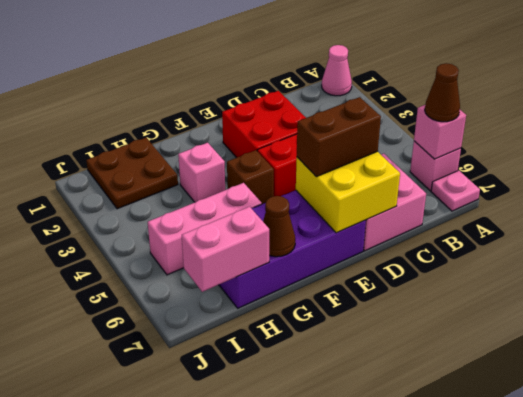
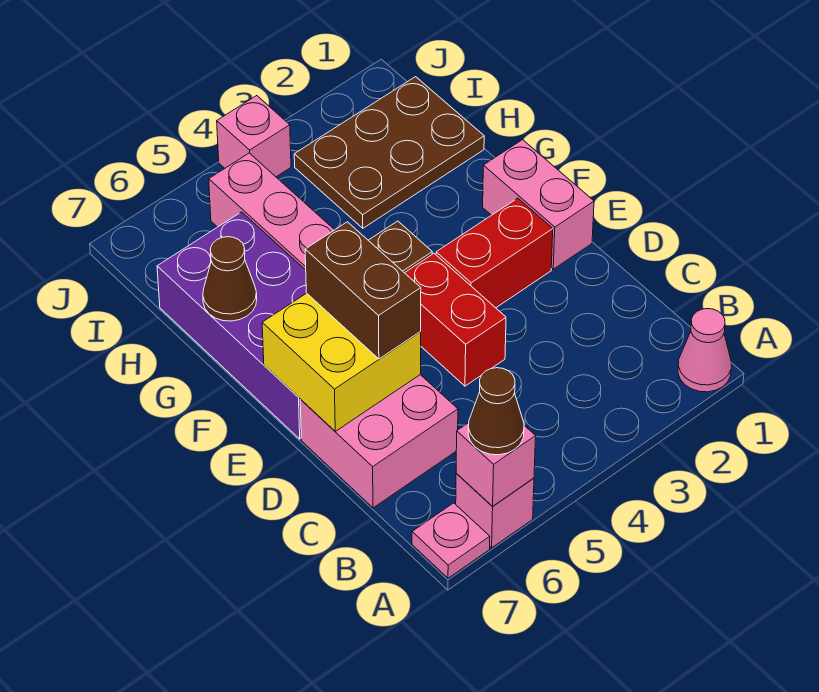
red 2x2 brick [222,91,306,158] -> red 1x2 brick [436,198,553,308]
pink 1x1 brick [178,143,225,202] -> pink 1x1 brick moved to [217,96,291,177]
brown 2x2 plate [86,138,178,209] -> brown 2x3 plate [294,77,484,228]
pink 1x2 brick [182,207,269,292] -> pink 1x2 brick moved to [483,140,594,269]

